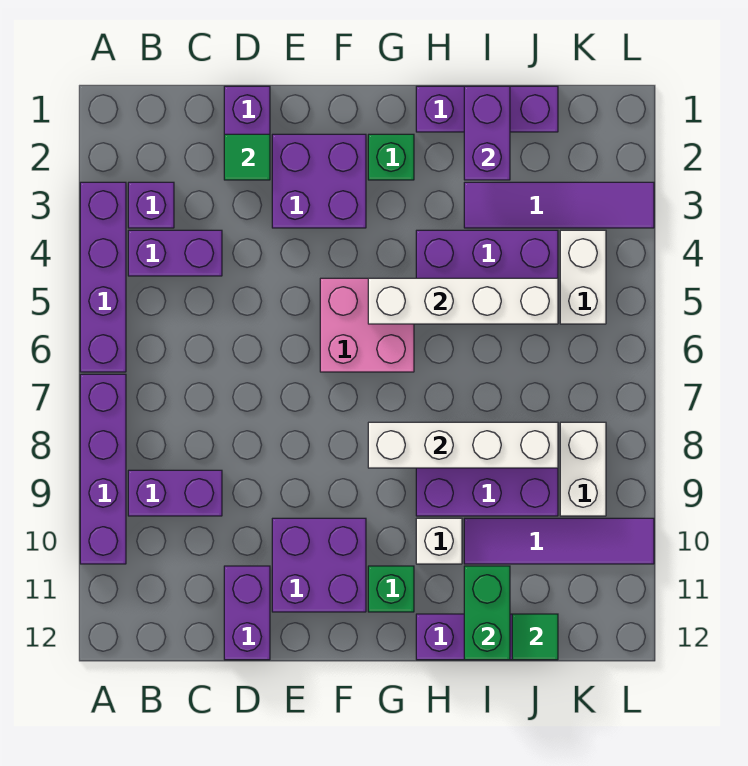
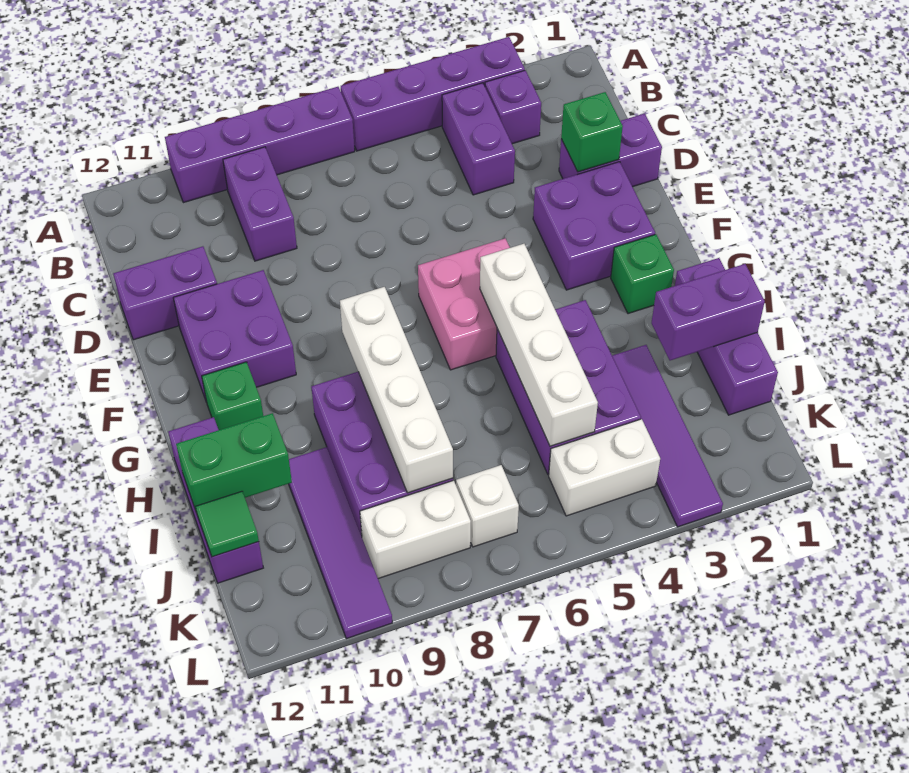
green 1x1 tile [224,134,270,180] -> green 1x1 brick [561,92,623,172]
white 1x1 brick [416,518,462,564] -> white 1x1 brick moved to [456,465,519,547]

